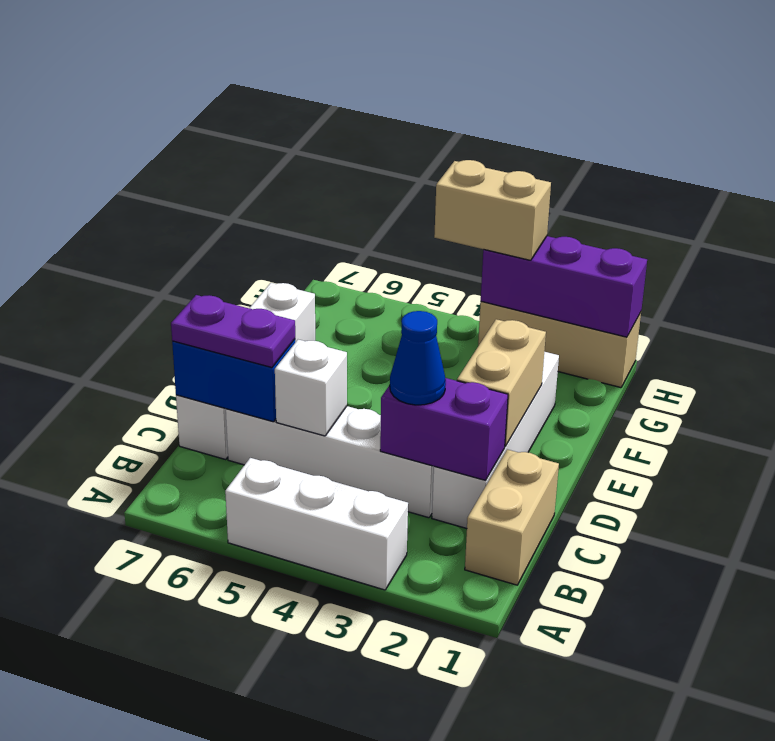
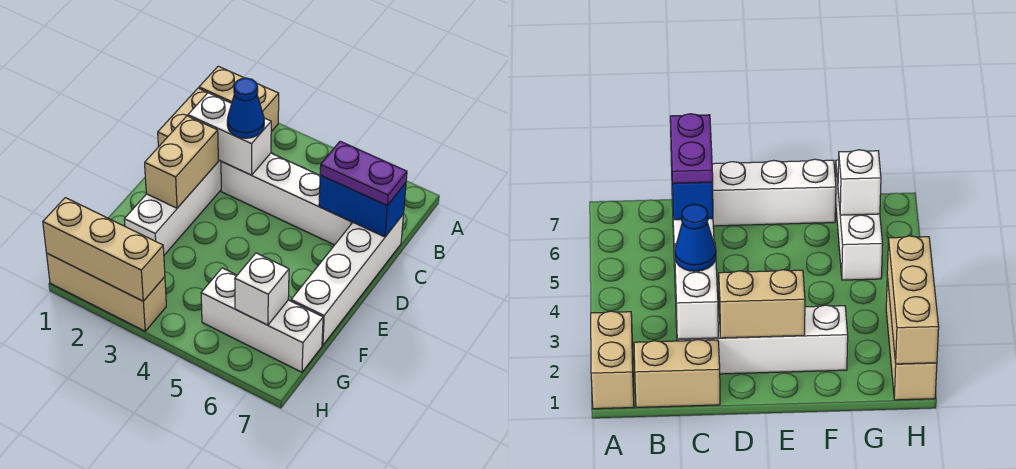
white 1x3 brick [225,458,408,590] -> white 1x3 brick moved to [201,268,323,372]
purple 1x2 brick [380,378,508,480] -> white 1x2 brick [188,93,271,175]
white 1x1 brick [275,340,347,436] -> white 1x1 brick moved to [235,253,289,325]
purple 1x3 brick [481,236,647,337] -> tan 1x3 brick [43,198,165,301]
tan 1x2 brick [434,160,551,260] -> tan 1x2 brick moved to [199,66,279,132]

